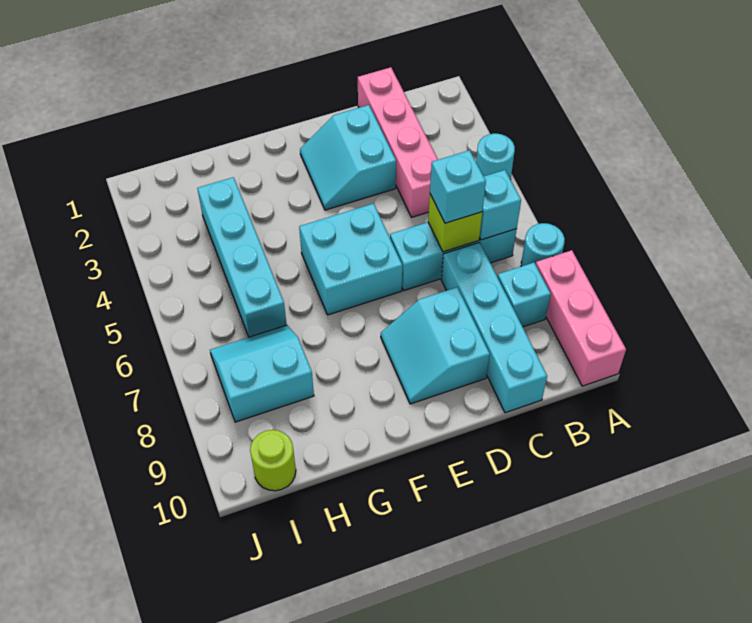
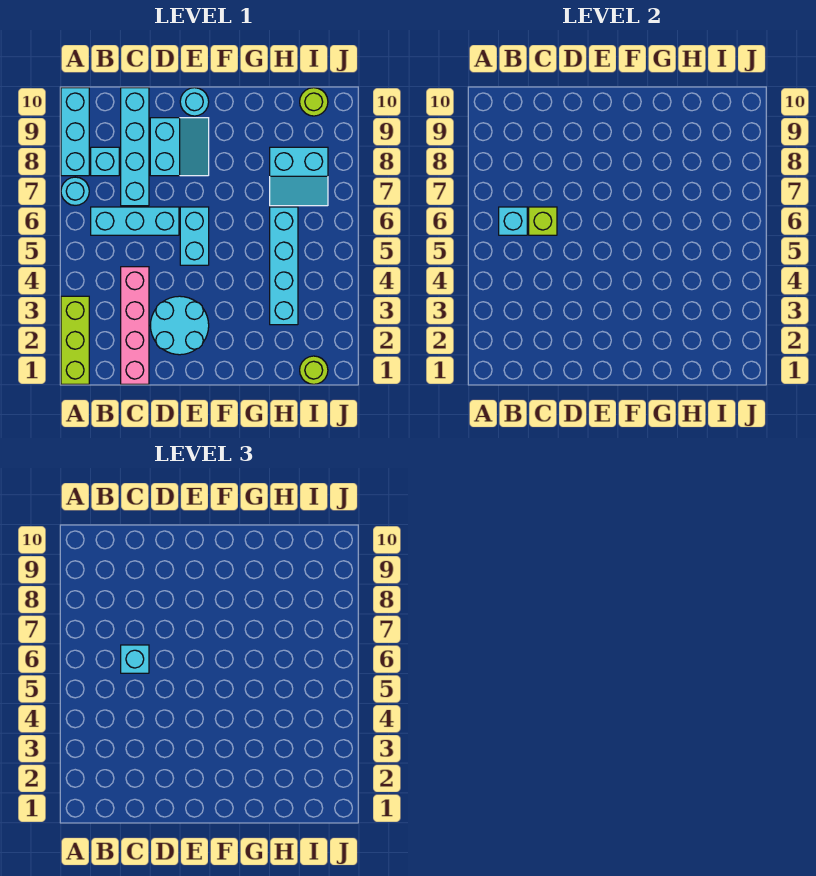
none -> lime 1x3 brick [61,296,89,384]
cyan 1x1 round brick [476,133,515,179] -> cyan 1x1 round brick moved to [180,88,209,116]
pink 1x3 brick [536,250,626,386] -> cyan 1x3 brick [61,88,89,176]
cyan 2x2 slope [300,105,396,210] -> cyan 2x2 round brick [150,296,209,355]
cyan 2x2 brick [299,204,402,315] -> cyan 1x2 brick [180,207,209,265]
none -> lime 1x1 round brick [300,356,328,384]

